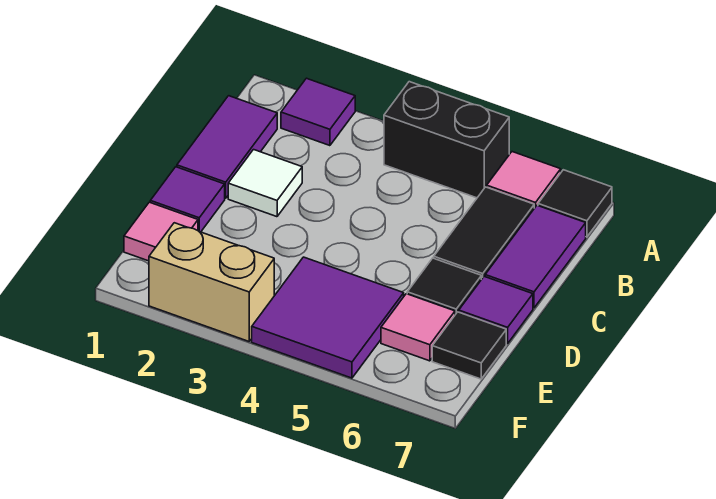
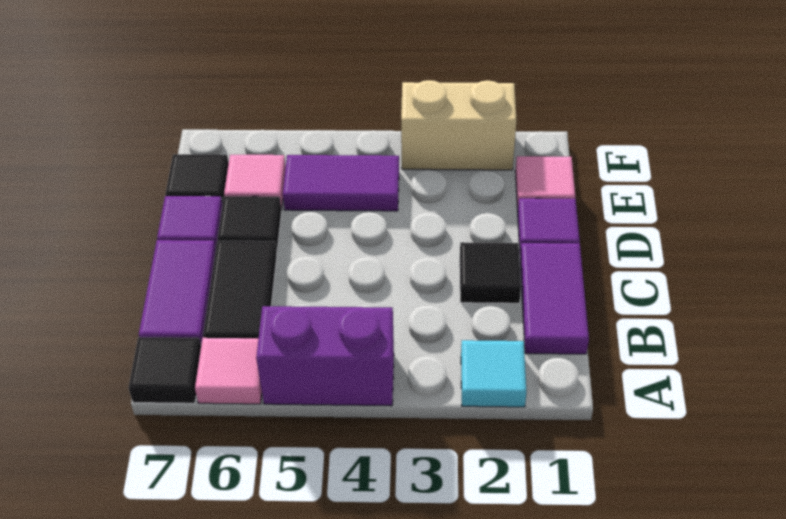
purple 1x1 tile [281,78,355,146] -> cyan 1x1 tile [461,340,526,407]
black 1x2 brick [384,82,509,198] -> purple 1x2 brick [256,306,394,406]
white 1x1 tile [228,150,302,217] -> black 1x1 tile [460,242,521,303]
purple 2x2 tile [252,257,404,378] -> purple 1x2 tile [283,155,399,211]

